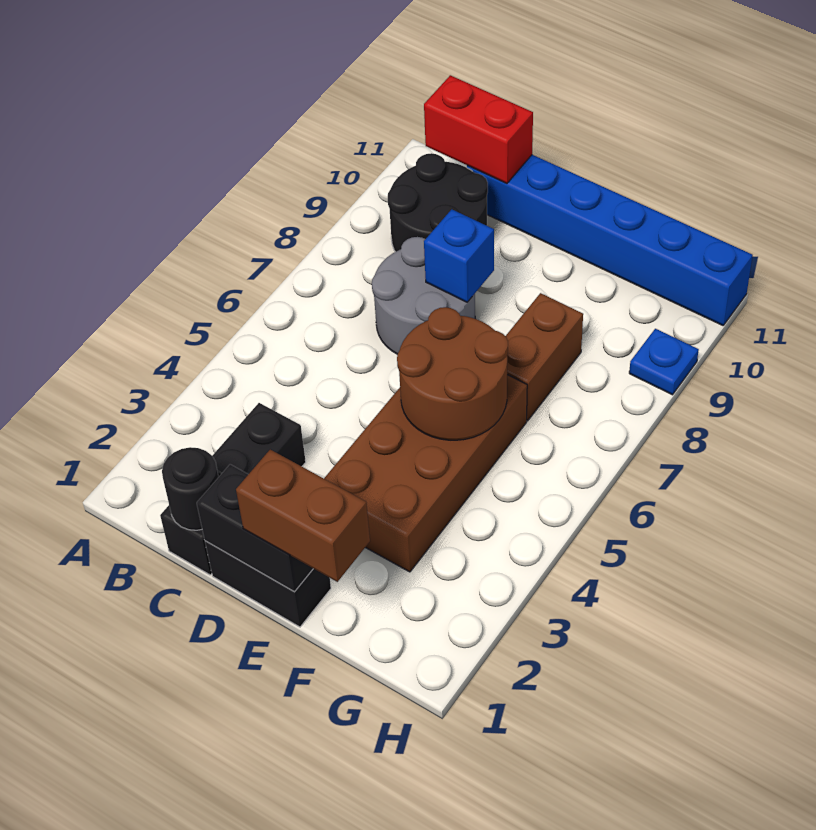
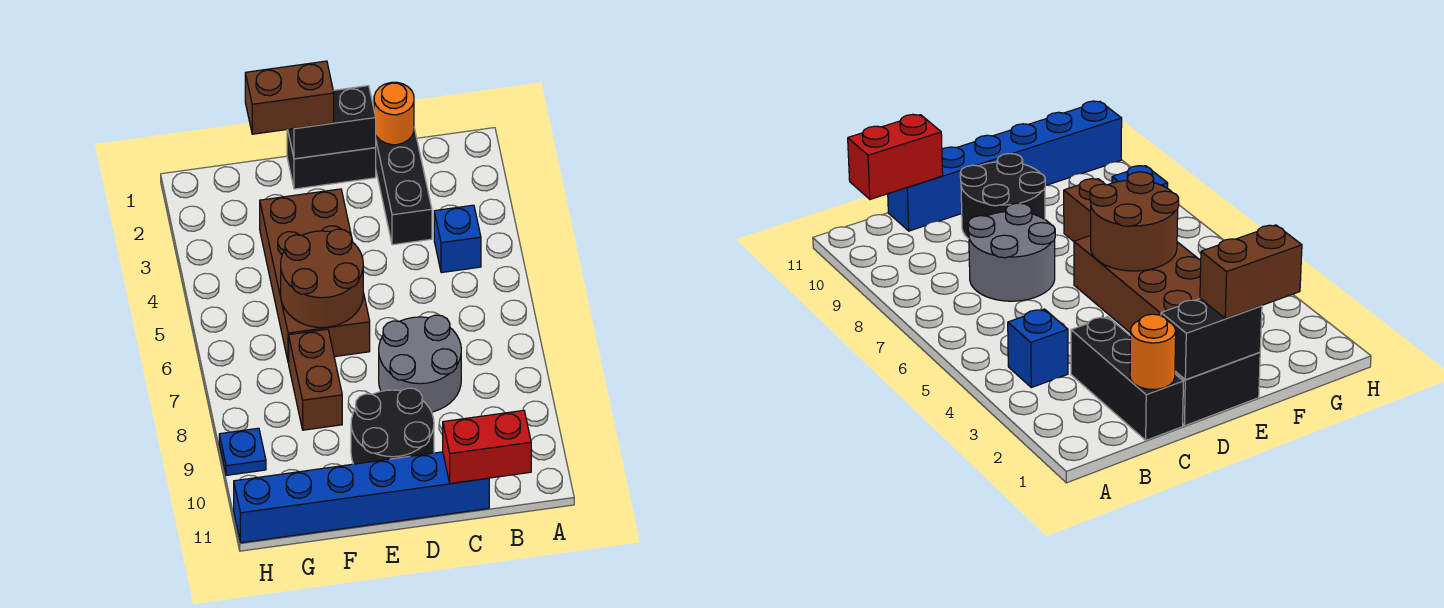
black 2x2 round brick [388,153,488,252] -> black 2x2 round brick moved to [351,388,434,464]
black 1x1 round brick [162,447,219,530] -> orange 1x1 round brick [374,82,414,145]
blue 1x1 brick [424,209,494,302] -> blue 1x1 brick moved to [434,205,481,273]

